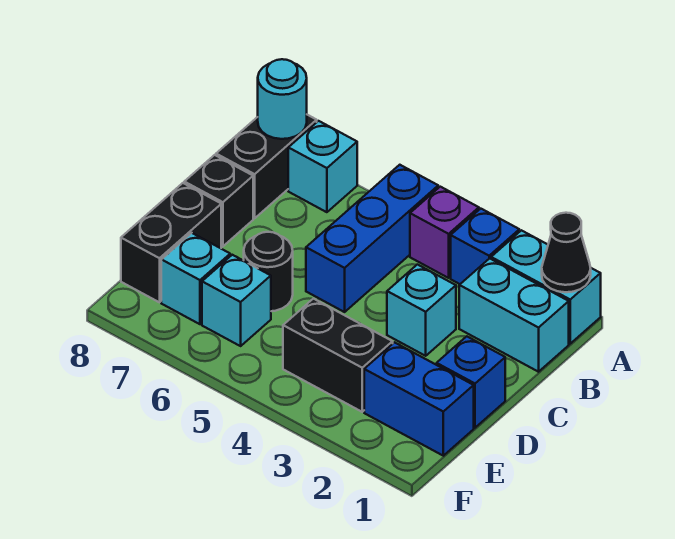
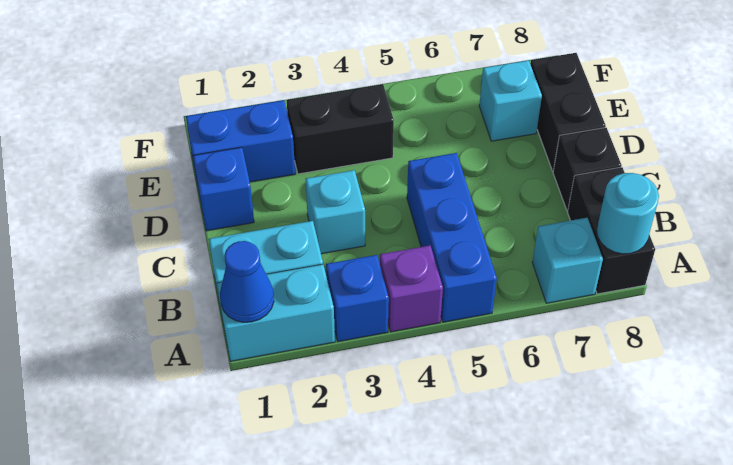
black 1x1 cone [542,213,591,292] -> blue 1x1 cone [220,241,274,322]
black 1x1 round brick [244,232,293,311] -> none
cyan 1x1 brick [202,255,271,346] -> none

